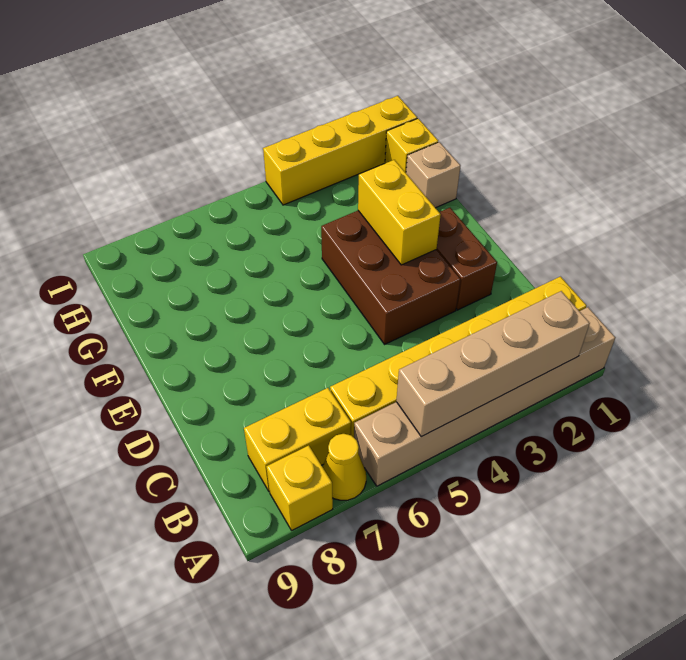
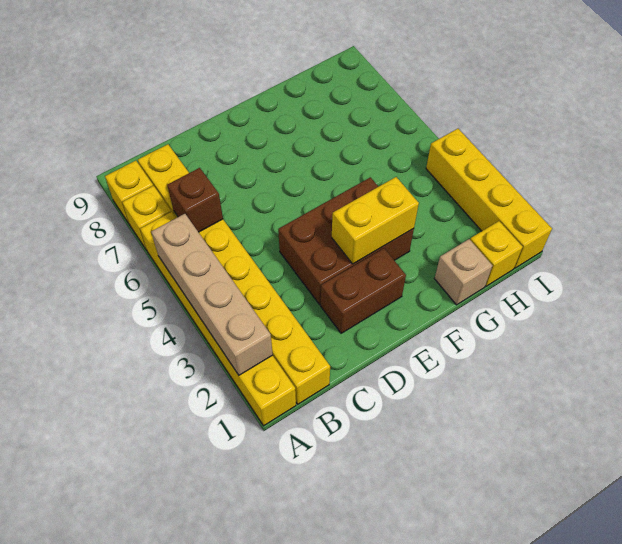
tan 1x6 brick [354,307,615,486] -> yellow 1x6 brick [140,212,296,426]
yellow 1x1 cone [323,434,366,500] -> yellow 1x1 brick [122,186,171,250]
none -> brown 1x1 brick [167,168,223,232]

